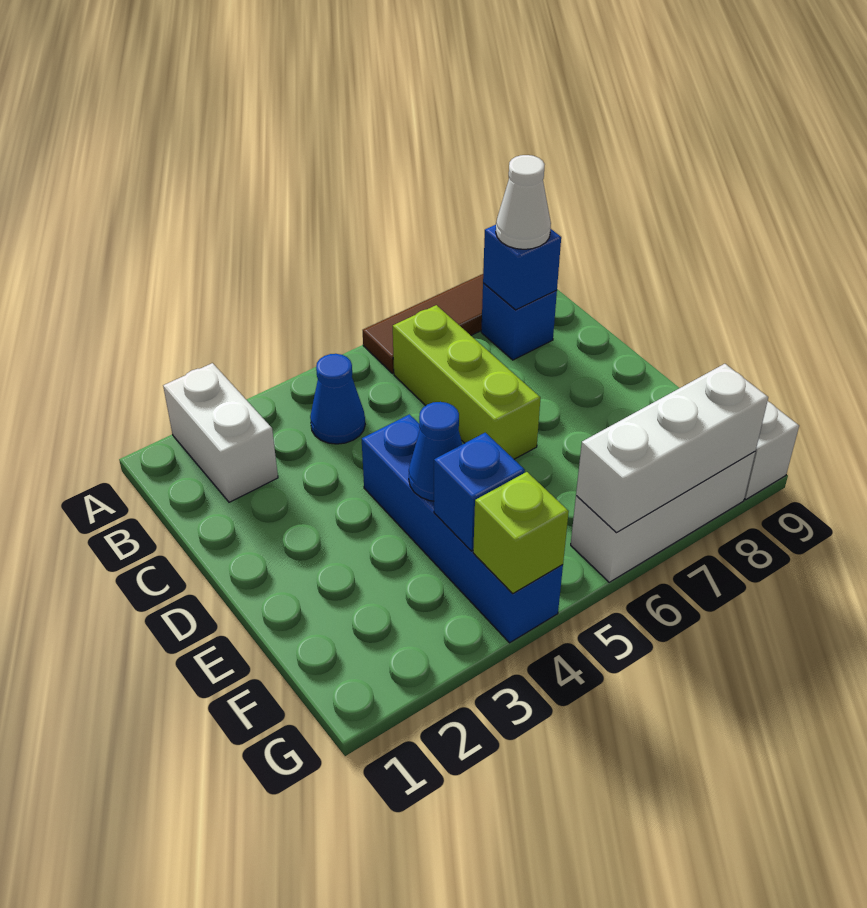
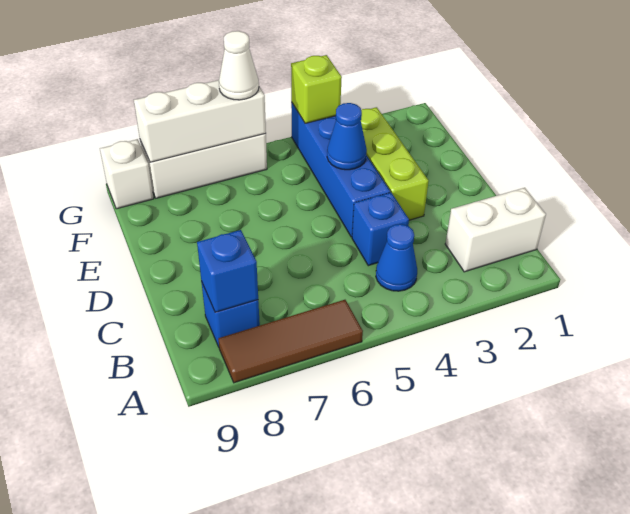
white 1x2 brick [163,363,278,502] -> white 1x2 brick turned to [445,188,546,272]
lime 1x3 brick [393,305,540,459] -> lime 1x3 brick moved to [361,107,429,220]
white 1x1 cone [496,155,551,249] -> white 1x1 cone moved to [219,31,259,100]
blue 1x1 brick [434,433,525,551] -> blue 1x1 brick moved to [352,193,409,266]

